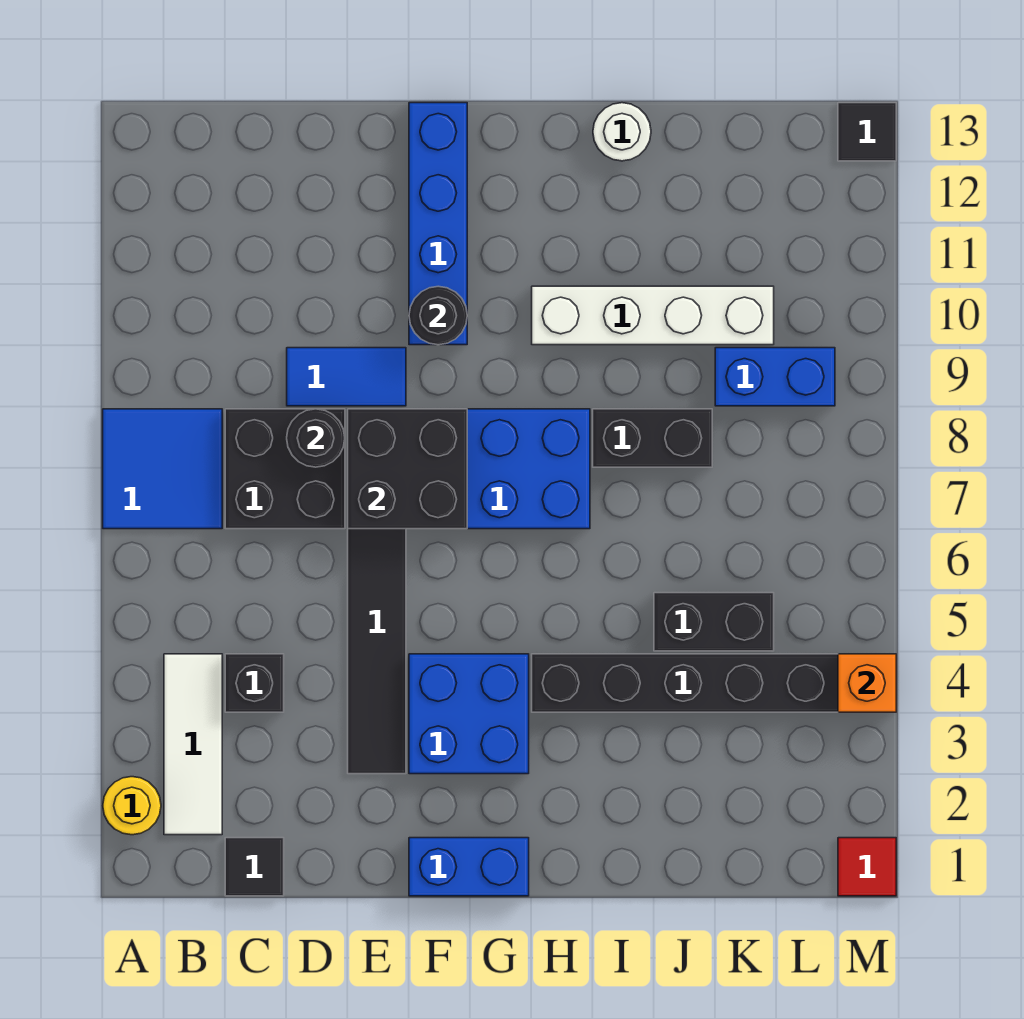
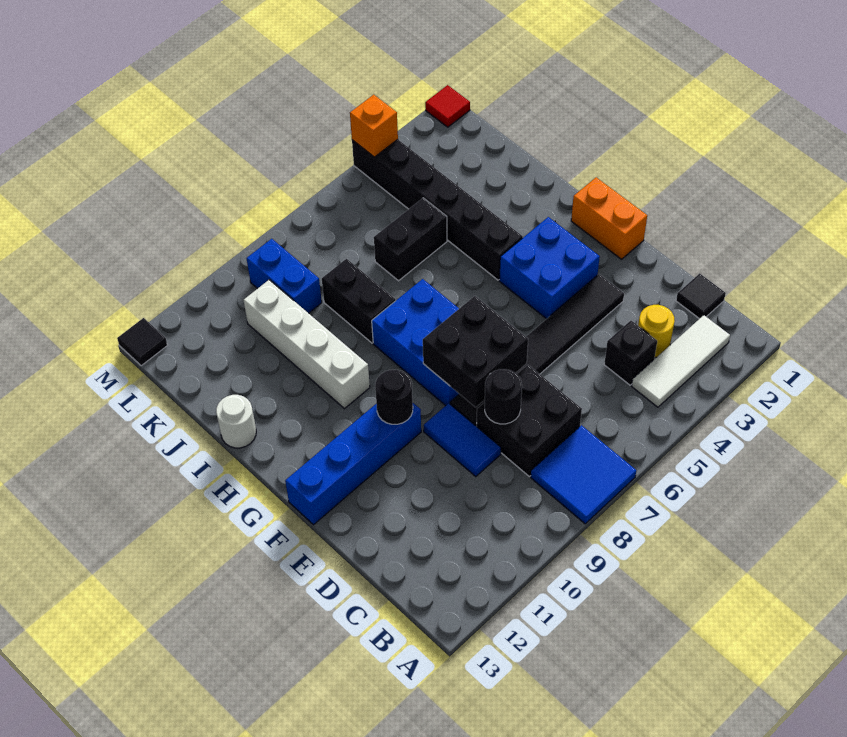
yellow 1x1 round brick [103,777,161,835] -> yellow 1x1 round brick moved to [638,305,675,357]
blue 1x2 brick [409,838,529,896] -> orange 1x2 brick [571,177,647,259]
black 1x2 brick [654,593,774,651] -> black 1x2 brick turned to [374,198,447,281]

